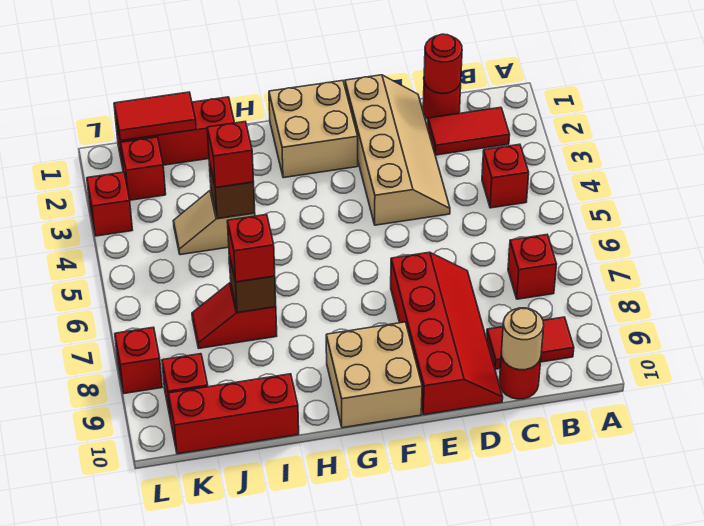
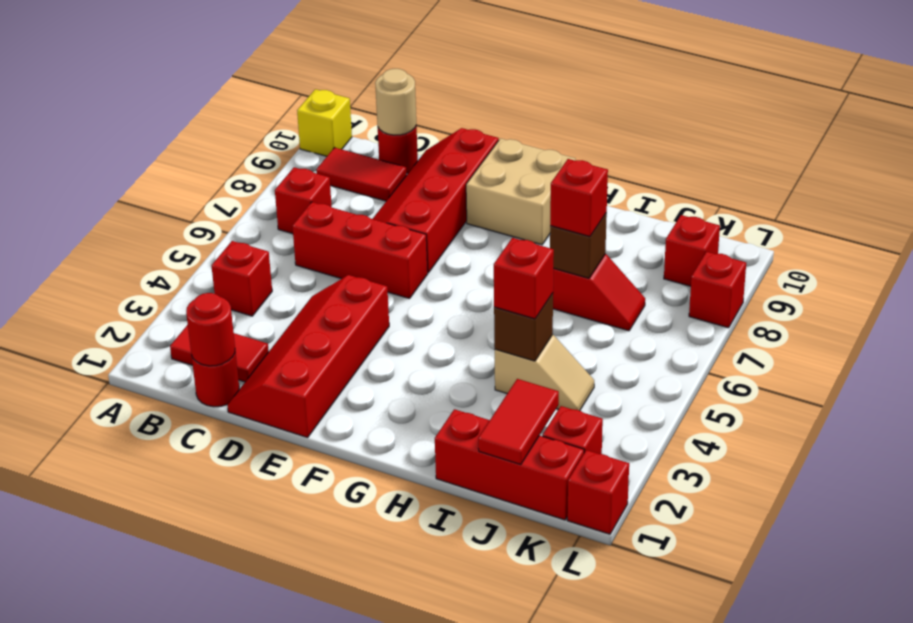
none -> yellow 1x1 brick [297,89,352,156]
tan 2x4 slope [345,75,450,225] -> red 2x4 slope [227,275,389,437]
tan 2x2 brick [269,81,358,178] -> none
red 1x3 brick [168,374,299,454] -> red 1x3 brick moved to [292,202,428,299]
red 1x2 tile [114,92,196,141] -> red 1x2 tile turned to [478,379,559,465]
red 1x1 brick [87,172,132,236] -> red 1x1 brick moved to [567,450,629,534]

